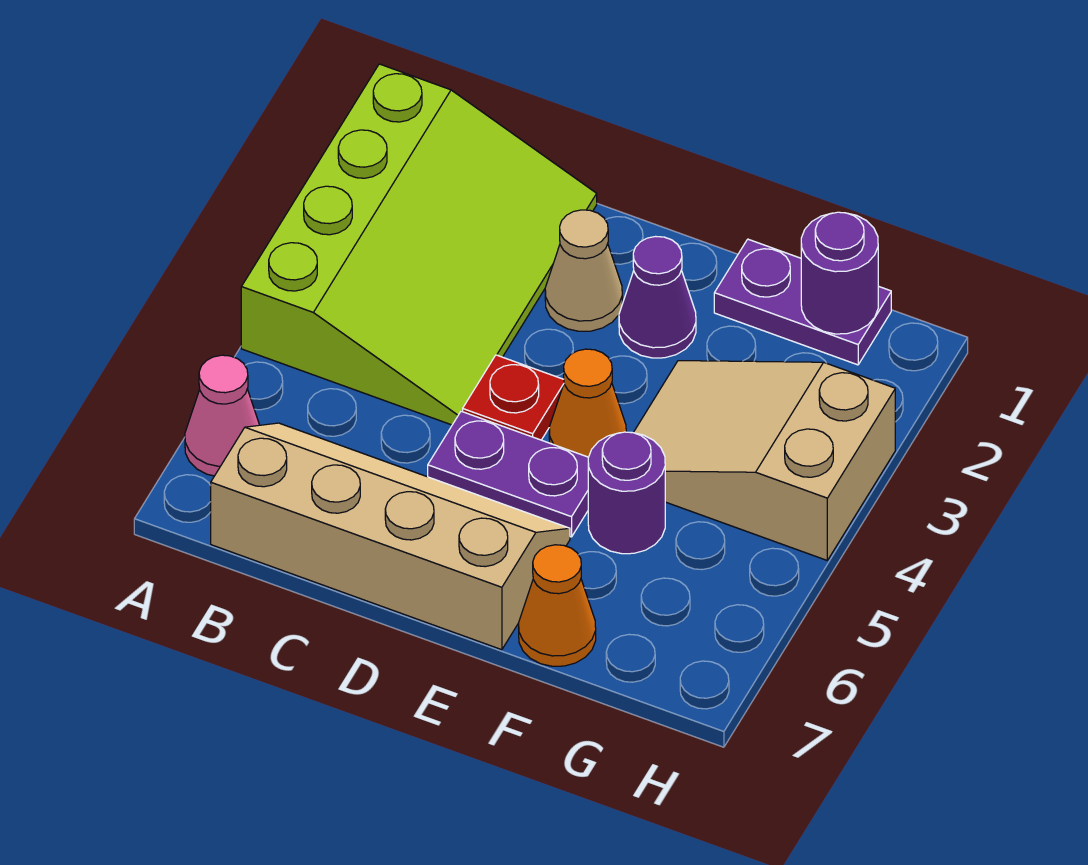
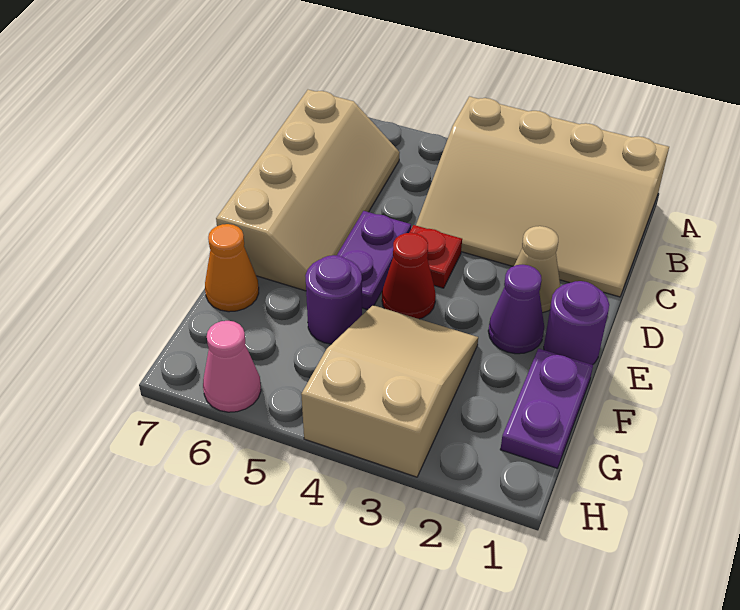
lime 3x4 slope [241,64,597,425] -> tan 3x4 slope [416,97,669,297]
pink 1x1 cone [185,355,259,476] -> pink 1x1 cone moved to [203,321,261,412]
orange 1x1 cone [549,349,626,457] -> red 1x1 cone [382,233,436,319]
purple 1x1 round brick [801,212,878,334] -> purple 1x1 round brick moved to [544,281,609,365]

